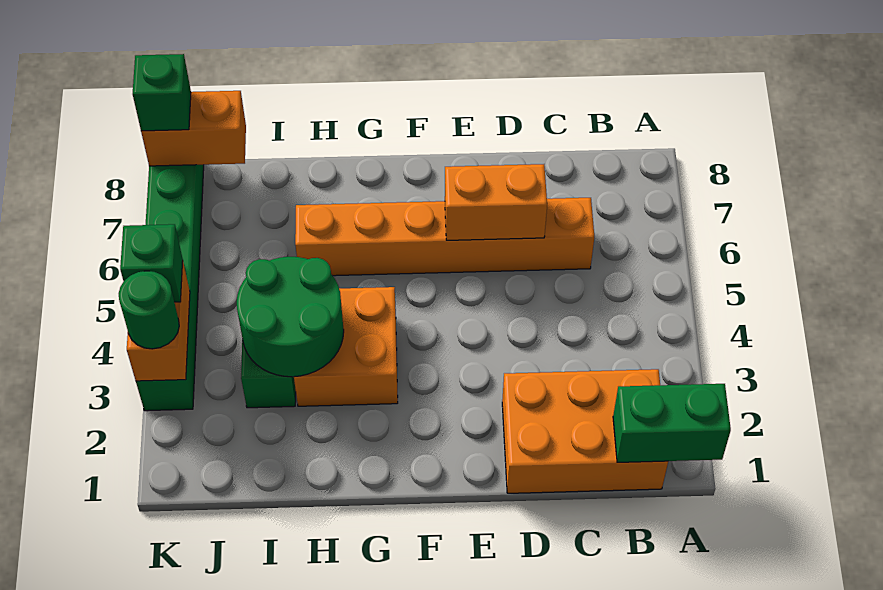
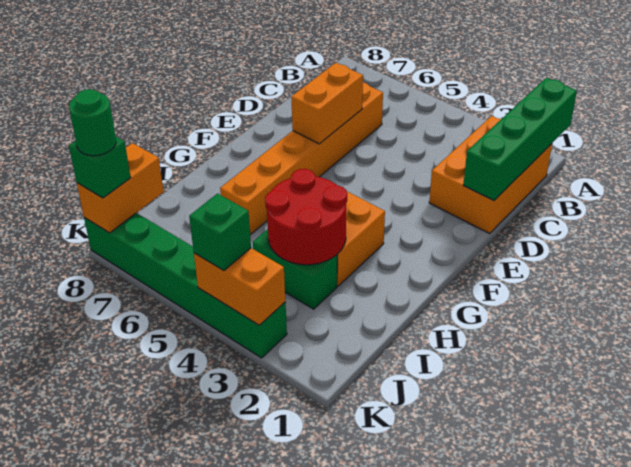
green 1x2 brick [613,384,731,462] -> green 1x4 brick [463,78,577,201]
green 2x2 round brick [237,257,344,377] -> red 2x2 round brick [265,169,347,265]
green 1x1 round brick [119,271,179,349] -> green 1x1 round brick moved to [69,89,116,156]

